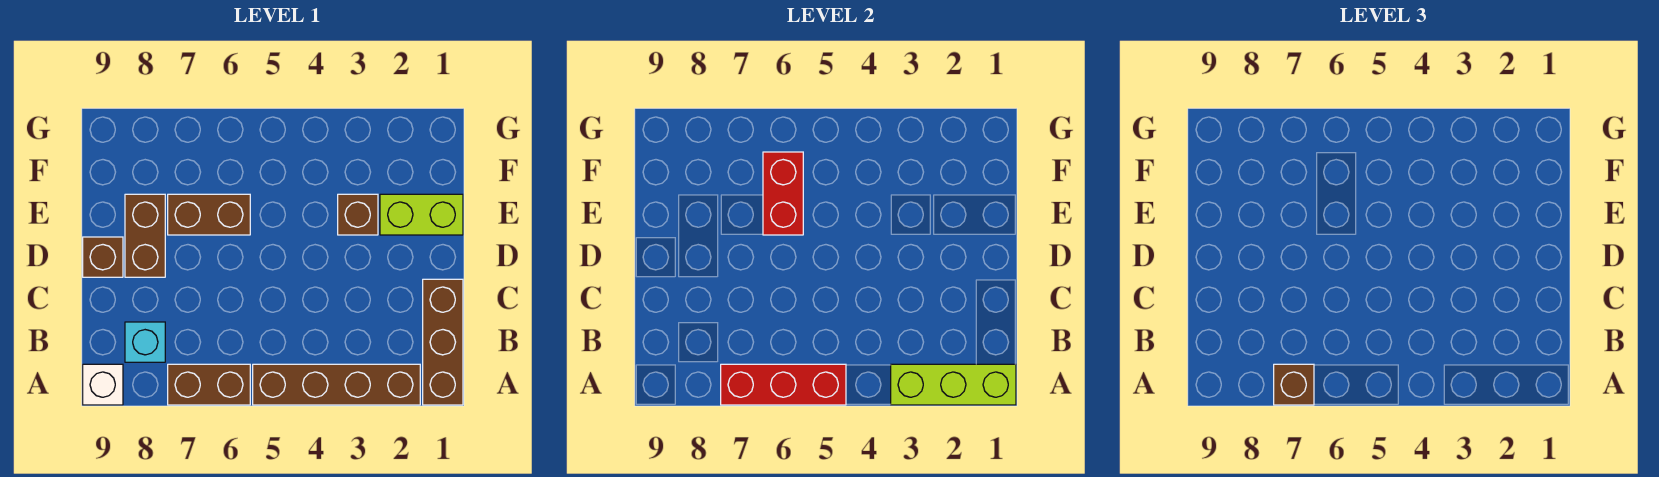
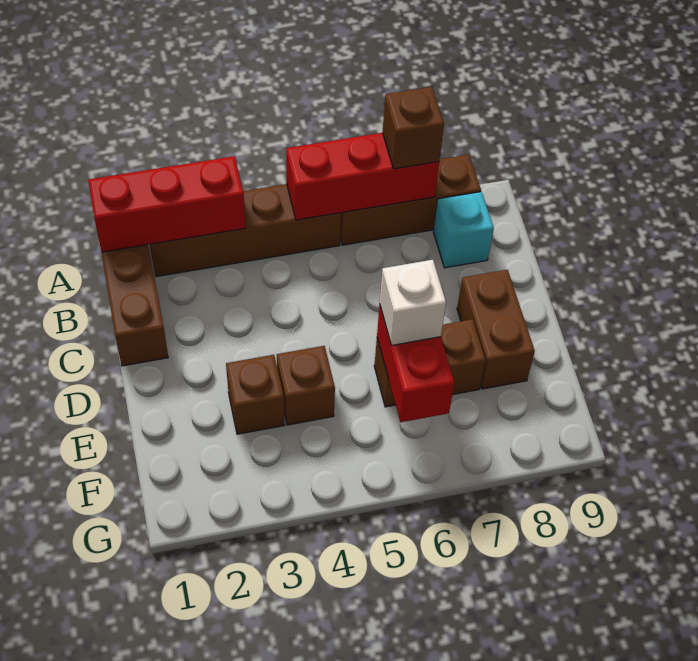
lime 1x3 brick [891,364,1016,405] -> red 1x3 brick [88,156,246,252]
brown 1x2 brick [168,364,250,405] -> brown 1x3 brick [340,155,481,245]
white 1x1 brick [83,364,123,405] -> white 1x1 brick moved to [380,260,446,345]
brown 1x1 brick [83,237,123,277] -> brown 1x1 brick moved to [277,346,335,425]
lime 1x2 brick [380,194,463,235] -> none

